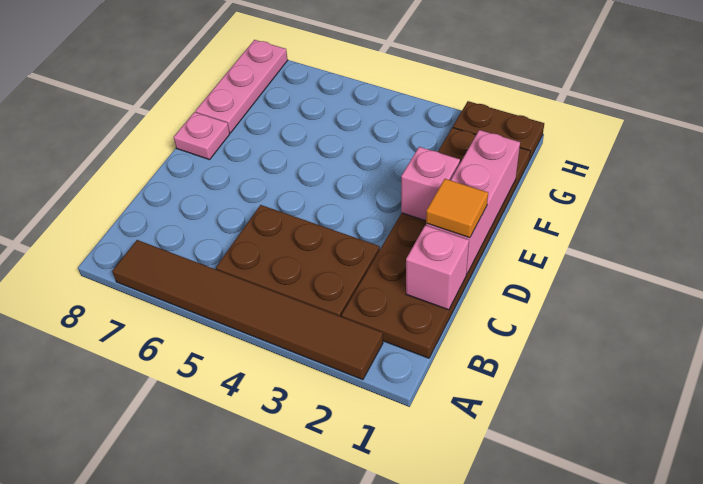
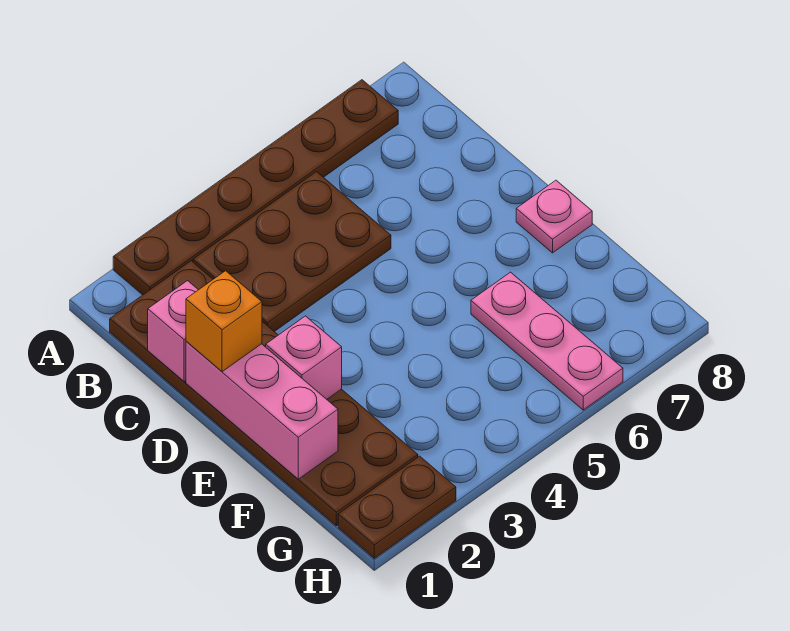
brown 1x6 tile [112,240,383,380] -> brown 1x6 plate [113,80,398,295]
orange 1x1 tile [426,179,488,238] -> orange 1x1 brick [186,271,262,372]
pink 1x3 plate [196,40,288,133] -> pink 1x3 plate moved to [471,272,623,410]

